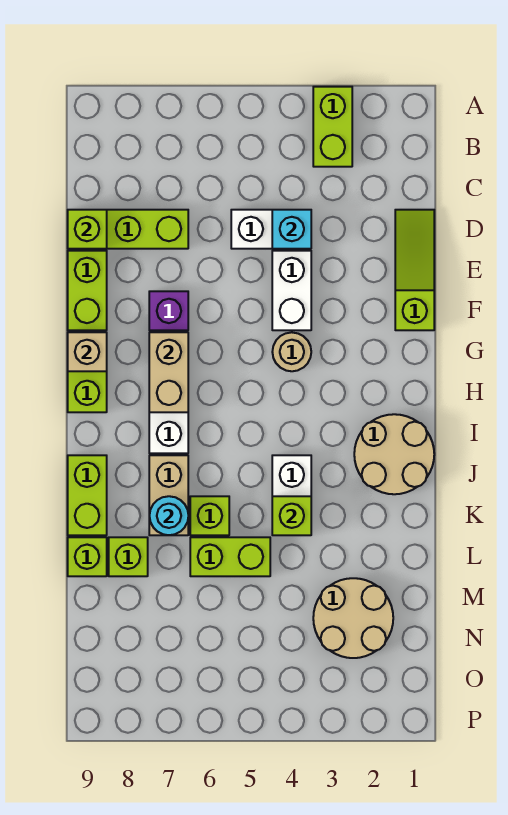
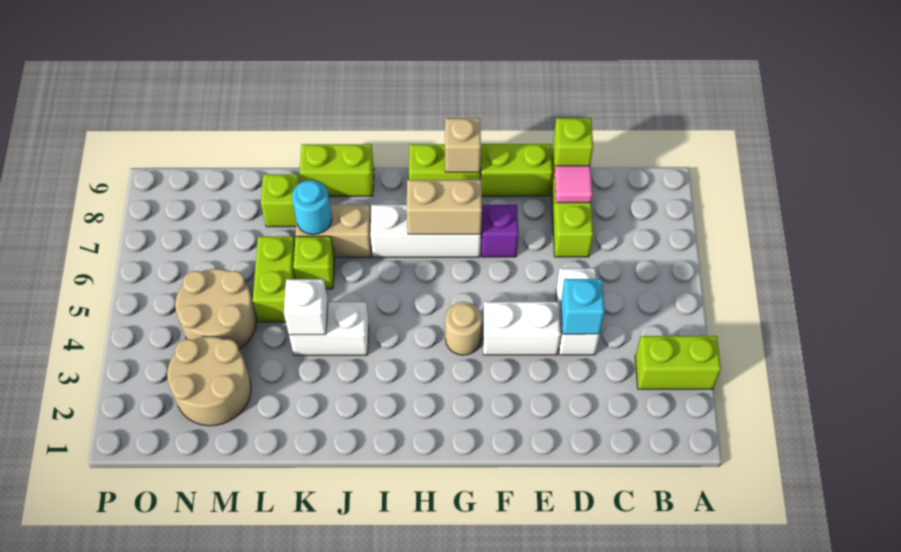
lime 1x3 slope [395,210,434,330] -> none
none -> pink 1x1 tile [555,166,592,203]
tan 2x2 round brick [354,414,434,494] -> tan 2x2 round brick moved to [175,269,257,349]
lime 1x1 brick [272,496,311,535] -> white 1x1 brick [284,279,328,335]
lime 1x1 brick [68,537,107,576] -> none

